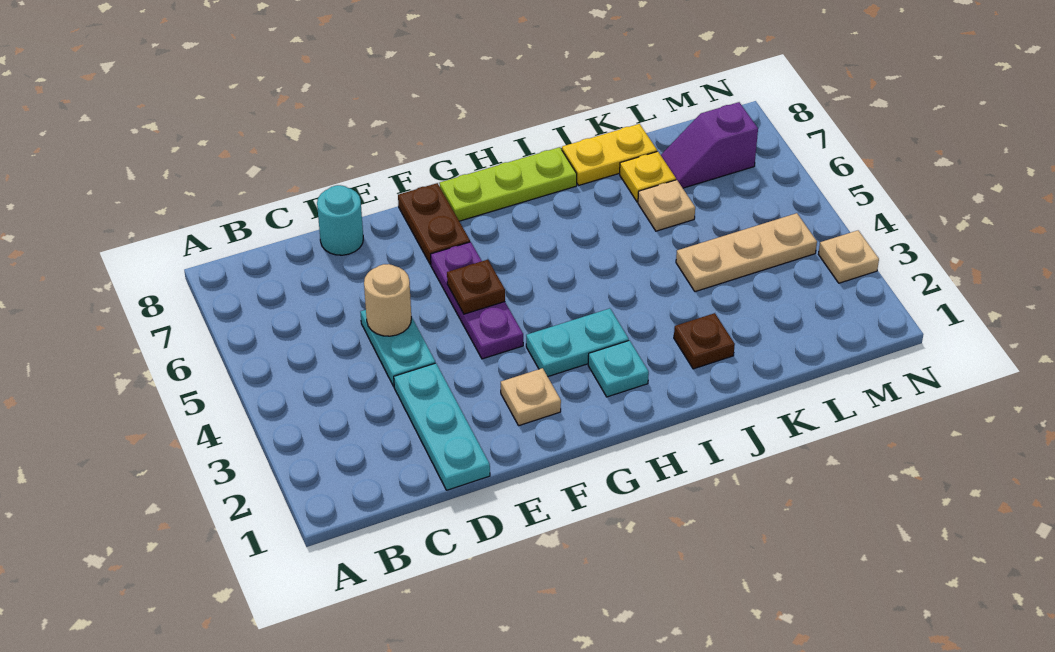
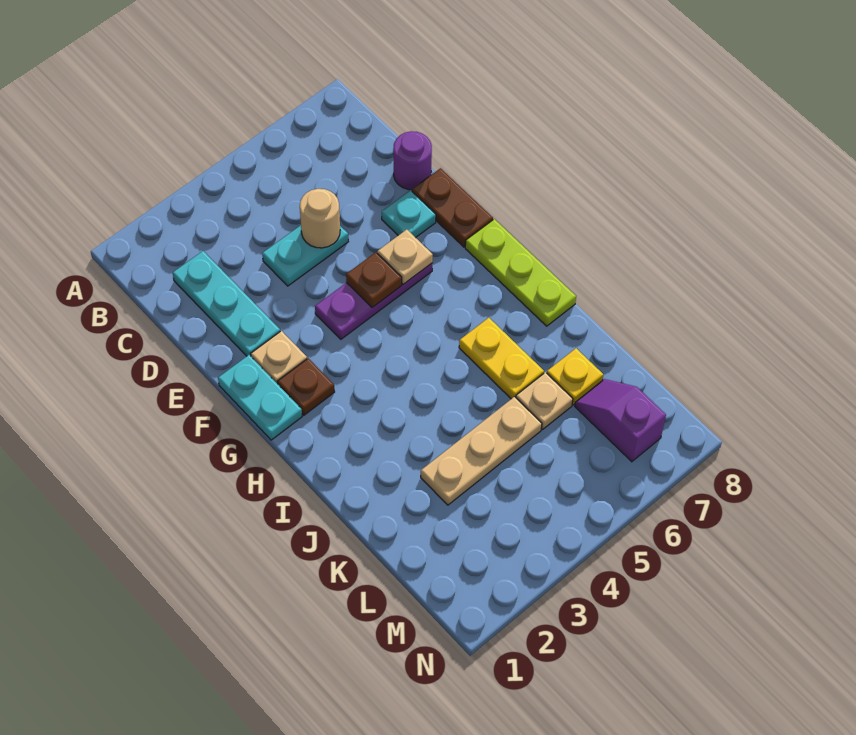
cyan 1x3 plate [394,363,490,490] -> cyan 1x3 plate turned to [173,251,280,356]
cyan 1x1 round brick [317,185,363,255] -> purple 1x1 round brick [393,131,432,190]
brown 1x2 plate [398,183,470,265] -> brown 1x2 plate turned to [412,168,493,247]
cyan 1x2 plate [526,308,629,376] -> cyan 1x2 plate moved to [218,355,302,440]
cyan 1x1 plate [588,340,649,397] -> cyan 1x1 plate moved to [382,190,436,238]
brown 1x1 plate [674,313,735,369] -> brown 1x1 plate moved to [277,358,334,415]
yellow 1x2 plate [562,124,657,185] -> yellow 1x2 plate moved to [459,318,544,399]
tan 1x3 plate [676,213,817,292] -> tan 1x3 plate turned to [421,397,542,505]
tan 1x1 plate [818,230,879,283] -> tan 1x1 plate moved to [377,230,433,284]

